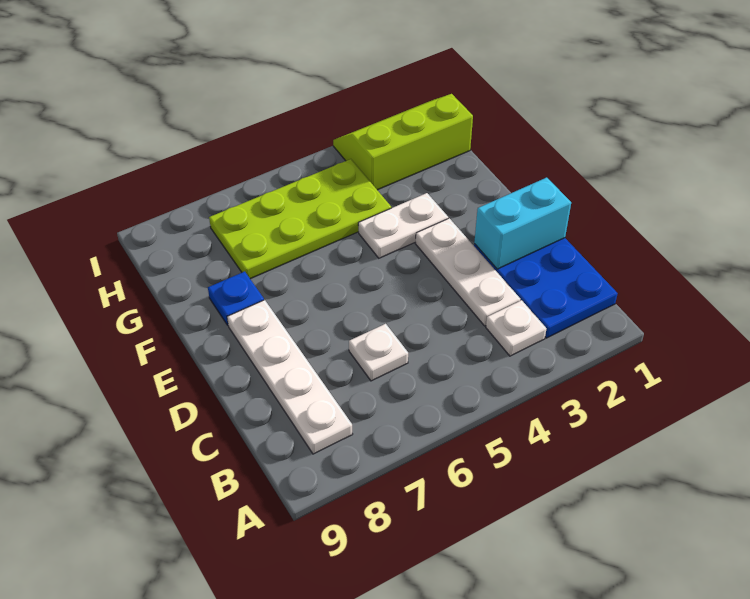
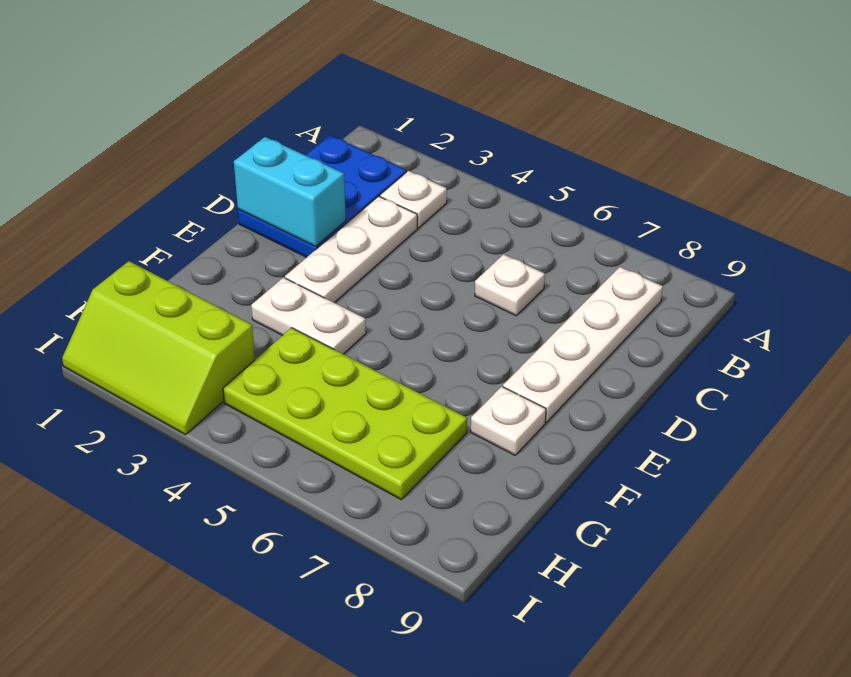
blue 1x1 plate [208,272,264,325] -> white 1x1 plate [471,386,546,455]

